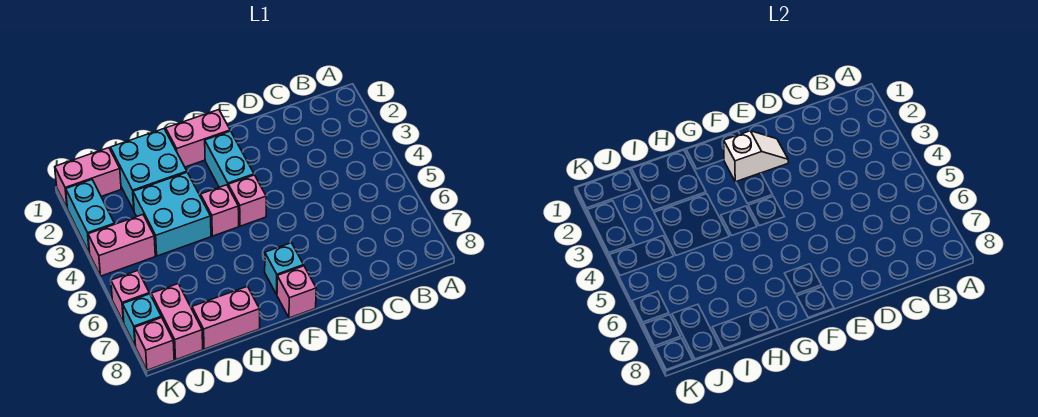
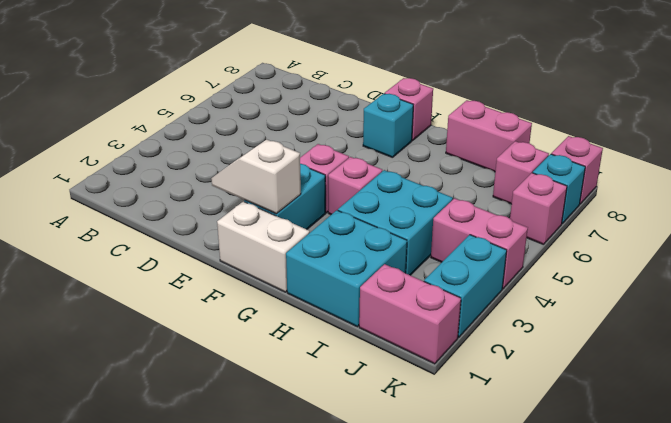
pink 1x2 brick [166,110,230,167] -> white 1x2 brick [217,201,310,292]
pink 1x2 brick [151,283,203,360] -> pink 1x1 brick [493,141,549,204]

